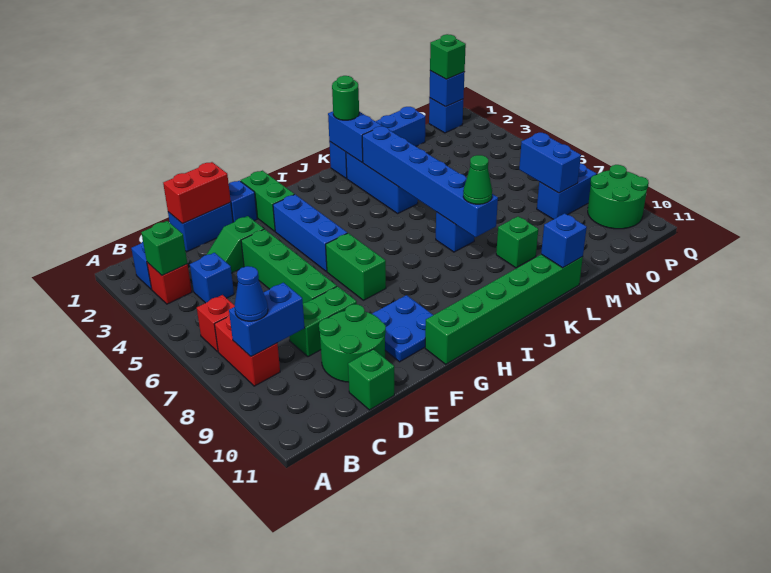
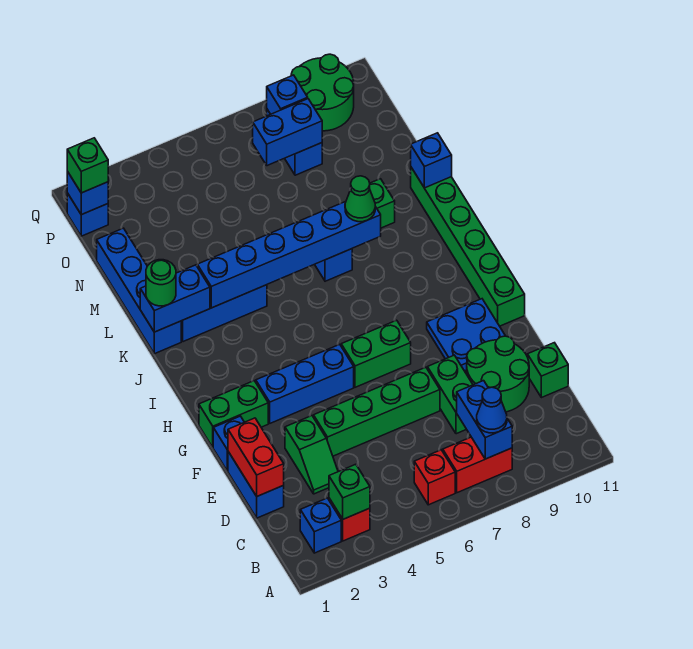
blue 1x1 brick [190,253,234,303] -> blue 1x1 brick moved to [267,75,308,114]

